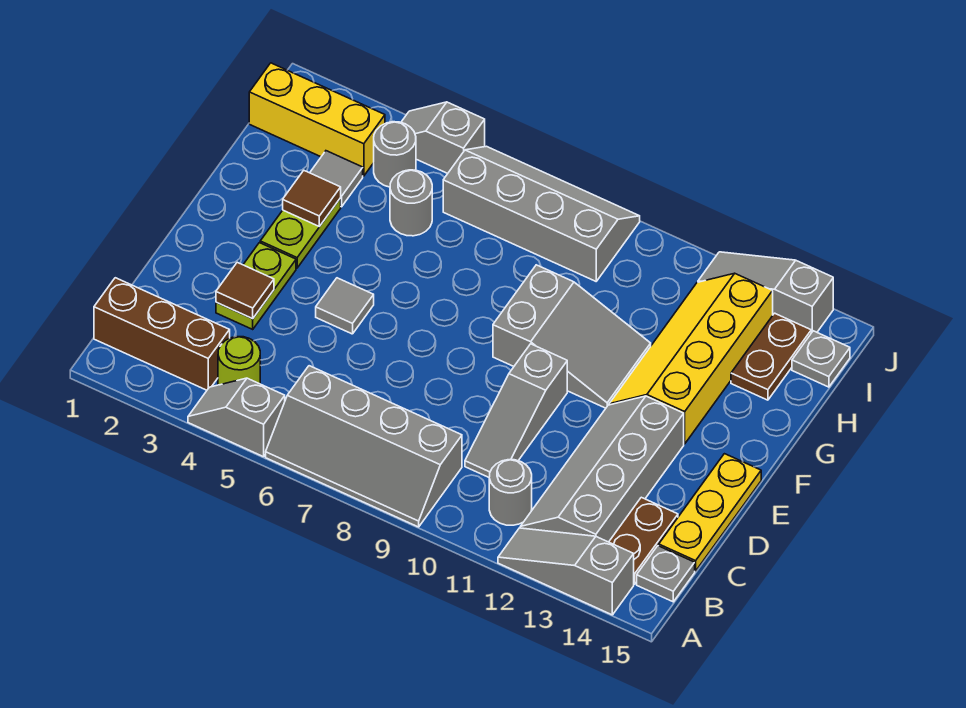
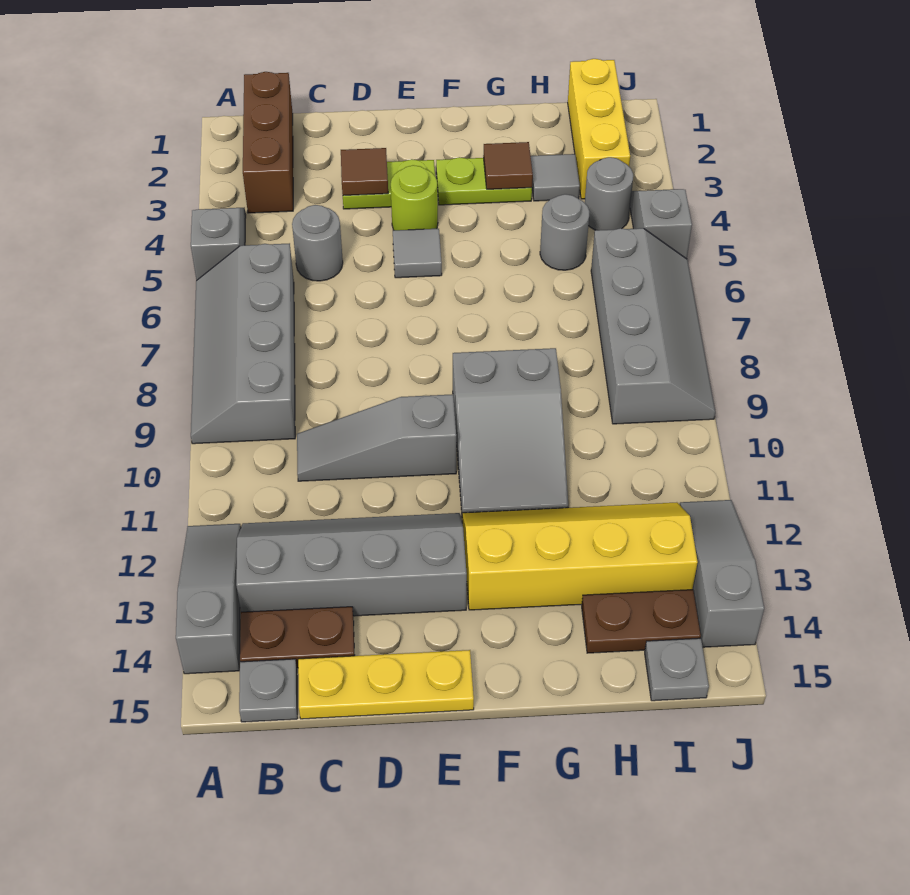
lime 1x1 round brick [218,337,260,385] -> lime 1x1 round brick moved to [391,165,438,230]
grey 1x1 round brick [489,460,532,525] -> grey 1x1 round brick moved to [292,205,343,281]

